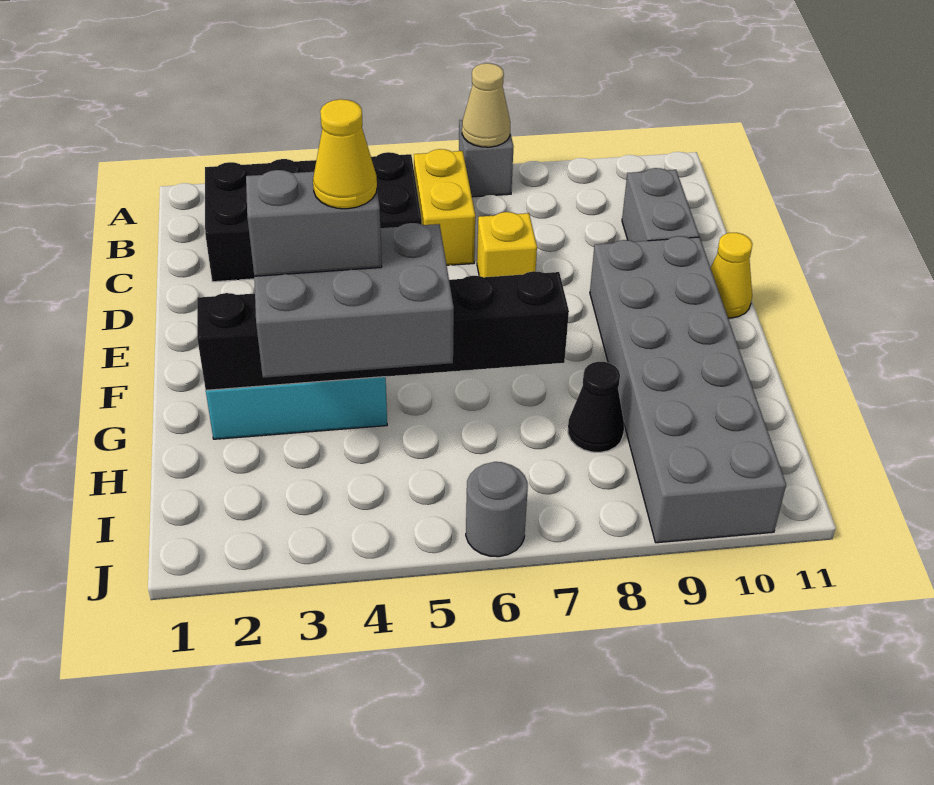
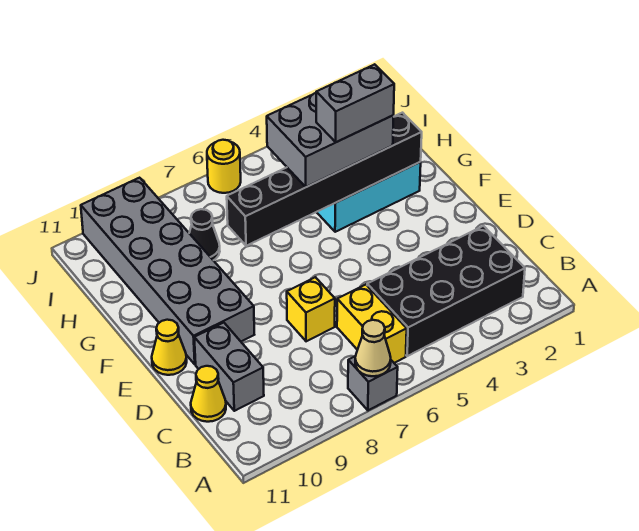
yellow 1x1 cone [313,99,377,209] -> yellow 1x1 cone moved to [191,366,226,422]
grey 1x1 round brick [466,462,528,557] -> yellow 1x1 round brick [207,140,241,193]

